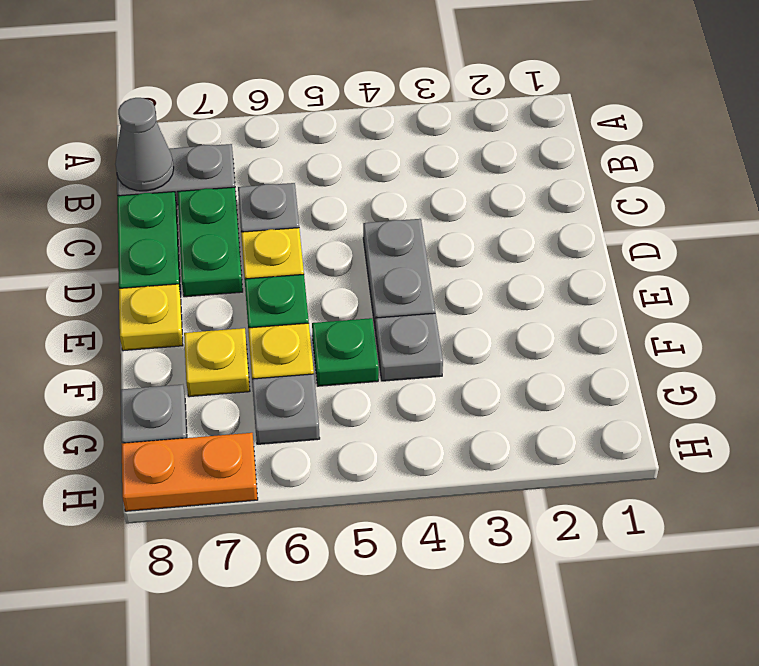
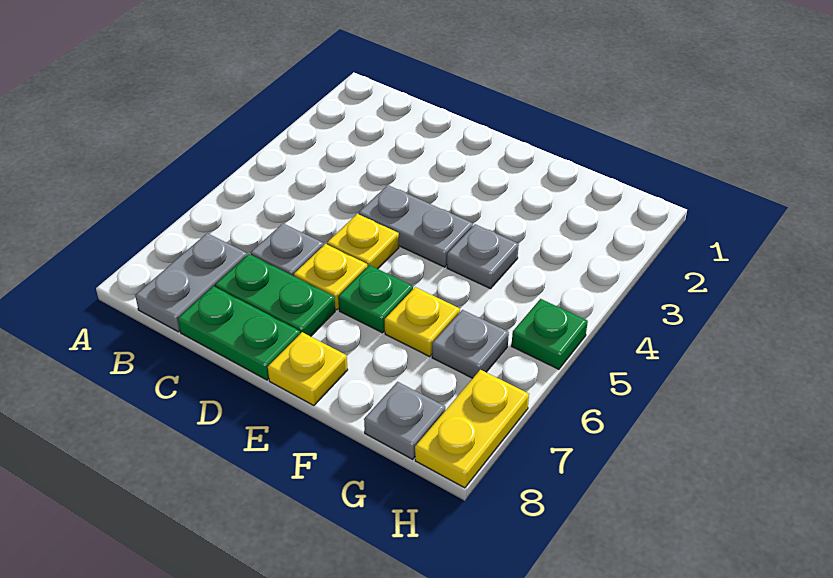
grey 1x1 cone [115,98,174,191] -> none
green 1x1 plate [312,318,379,386] -> green 1x1 plate moved to [512,299,588,369]
yellow 1x1 plate [184,328,250,397] -> yellow 1x1 plate moved to [327,214,399,269]
orange 1x2 plate [122,433,258,511] -> yellow 1x2 plate [415,370,529,488]

